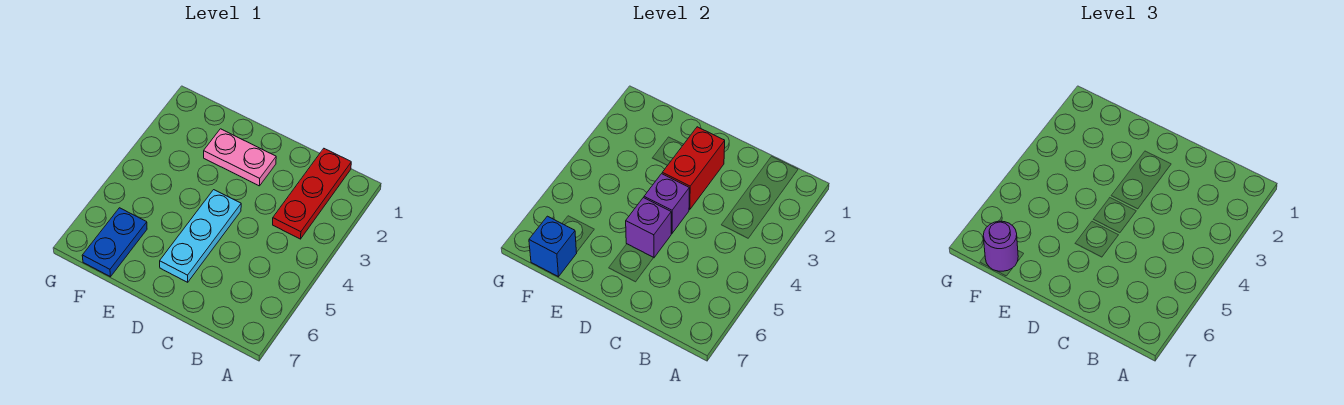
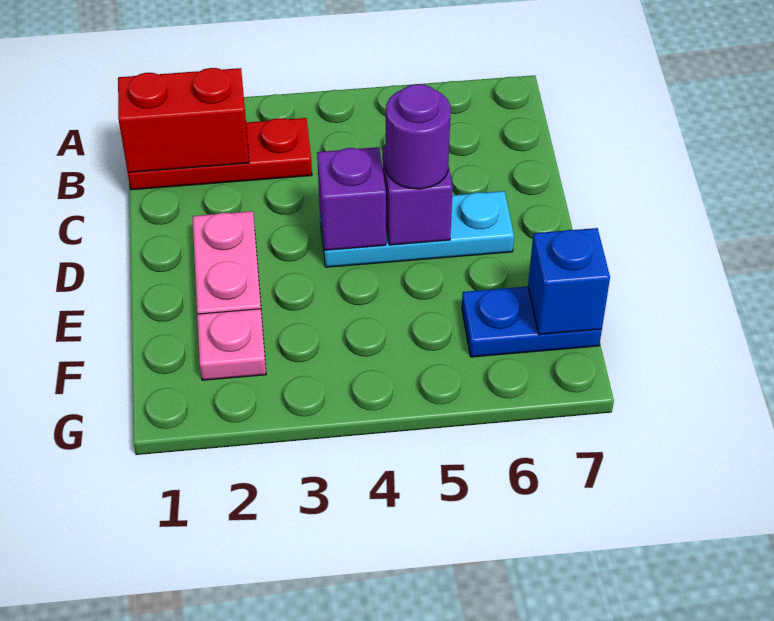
red 1x2 brick [662,127,725,209] -> red 1x2 brick moved to [118,68,249,173]
none -> pink 1x1 plate [197,309,266,380]
purple 1x1 round brick [983,221,1018,271] -> purple 1x1 round brick moved to [386,84,451,189]

